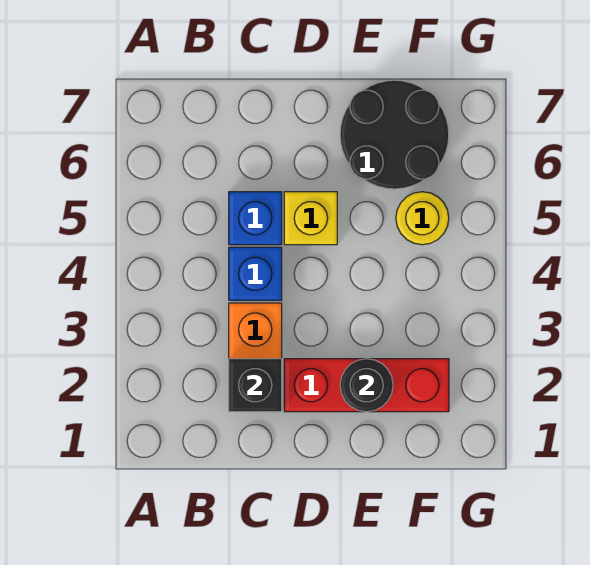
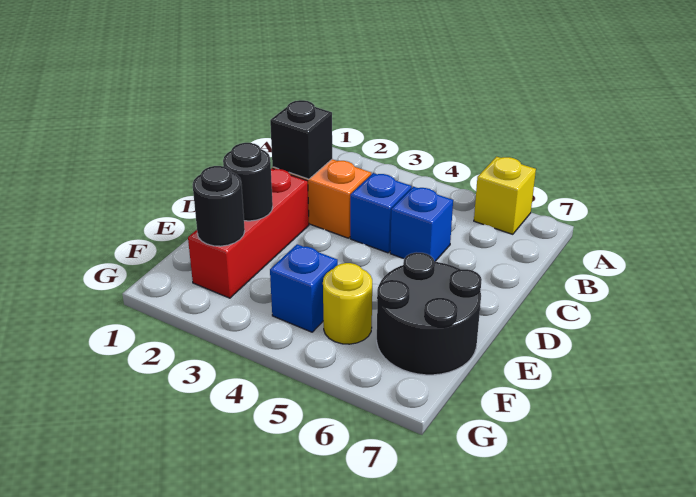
yellow 1x1 brick [284,192,337,245] -> yellow 1x1 brick moved to [474,157,536,234]
none -> black 1x1 round brick [193,166,245,246]
none -> blue 1x1 brick [270,244,338,332]

